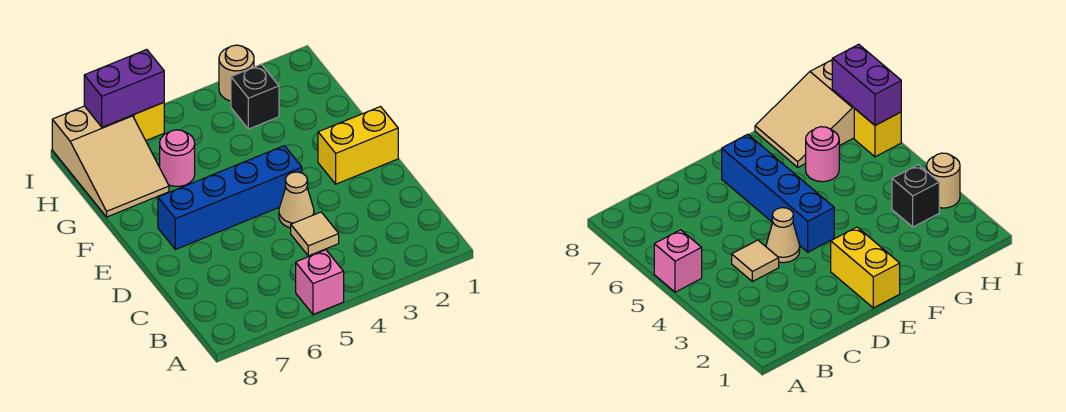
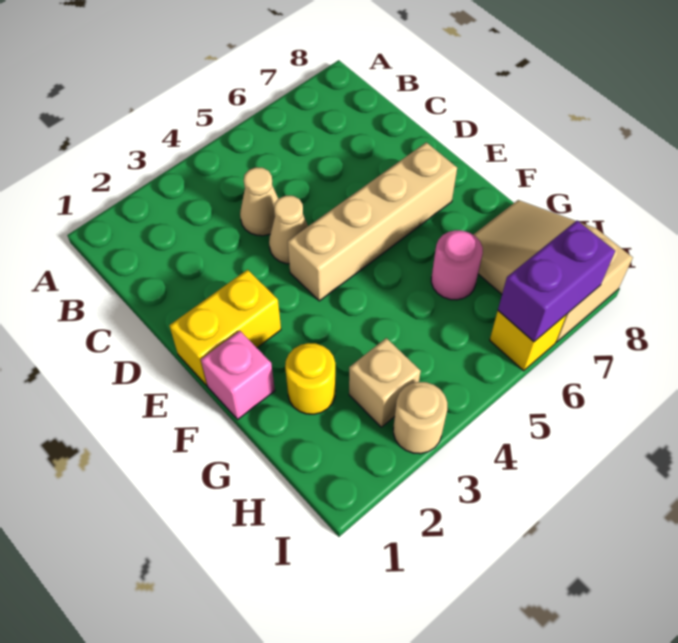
pink 1x1 brick [296,250,344,314] -> pink 1x1 brick moved to [201,331,275,419]
tan 1x1 tile [291,212,339,256] -> tan 1x1 cone [240,167,278,236]
blue 1x4 brick [158,146,302,250] -> tan 1x4 brick [288,142,457,301]
none -> yellow 1x1 round brick [285,343,336,414]
black 1x1 brick [231,64,279,129] -> tan 1x1 brick [349,338,421,427]

